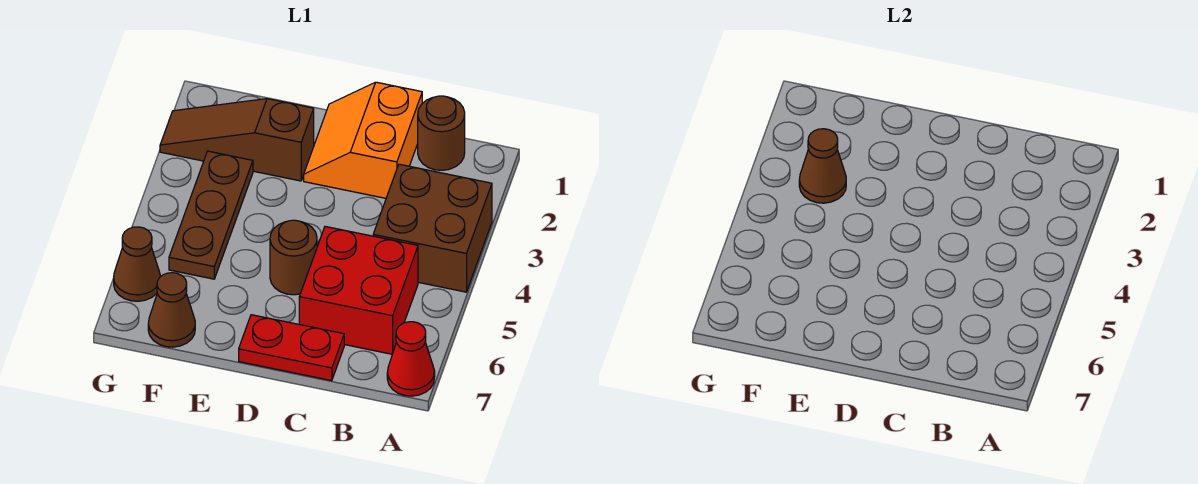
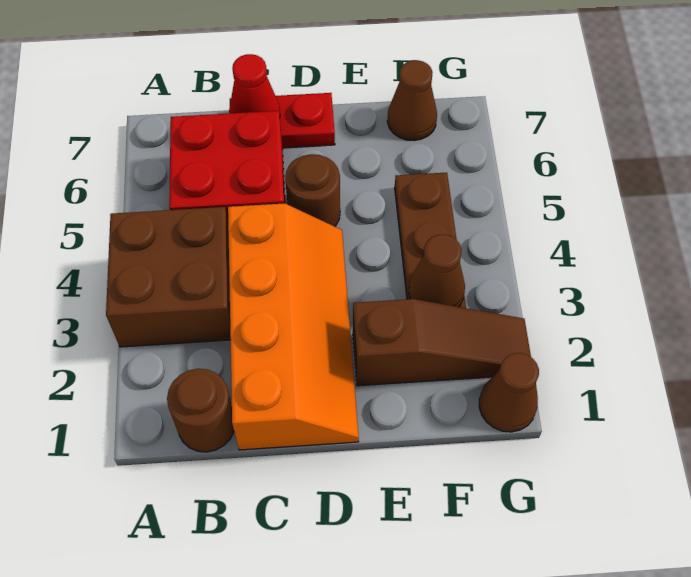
red 1x1 cone [387,322,435,396] -> red 1x1 cone moved to [229,54,280,115]
orange 2x2 slope [304,82,422,198] -> orange 2x4 slope [228,203,359,450]
brown 1x1 cone [114,227,161,301] -> brown 1x1 cone moved to [479,353,539,432]

